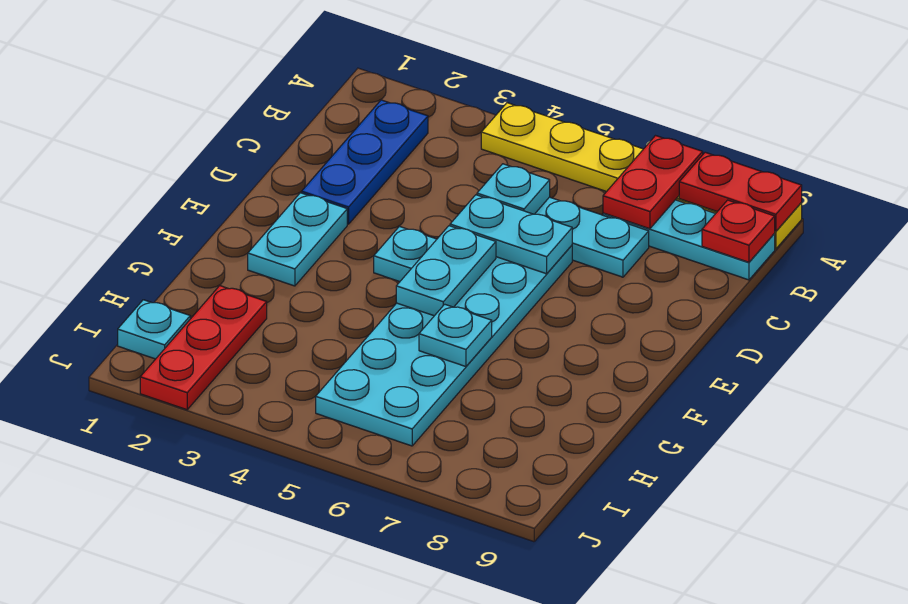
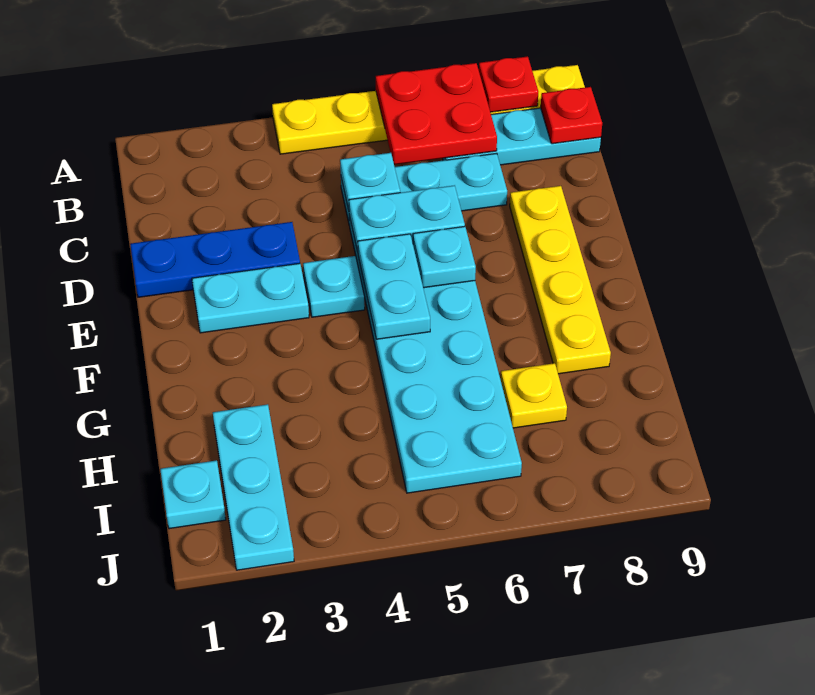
red 1x2 plate [603,136,703,229] -> red 2x2 plate [376,63,497,165]
red 1x2 plate [679,152,802,231] -> red 1x1 plate [479,56,538,112]
blue 1x3 plate [302,100,428,224] -> blue 1x3 plate turned to [130,222,300,297]
none -> yellow 1x4 plate [510,186,611,374]
cyan 1x2 plate [248,193,347,286] -> cyan 1x2 plate turned to [192,263,309,333]
cyan 1x1 plate [419,304,492,367] -> cyan 1x1 plate moved to [413,226,476,288]
red 1x3 plate [140,286,267,410] -> cyan 1x3 plate [213,404,294,570]
none -> yellow 1x1 plate [501,363,567,428]

